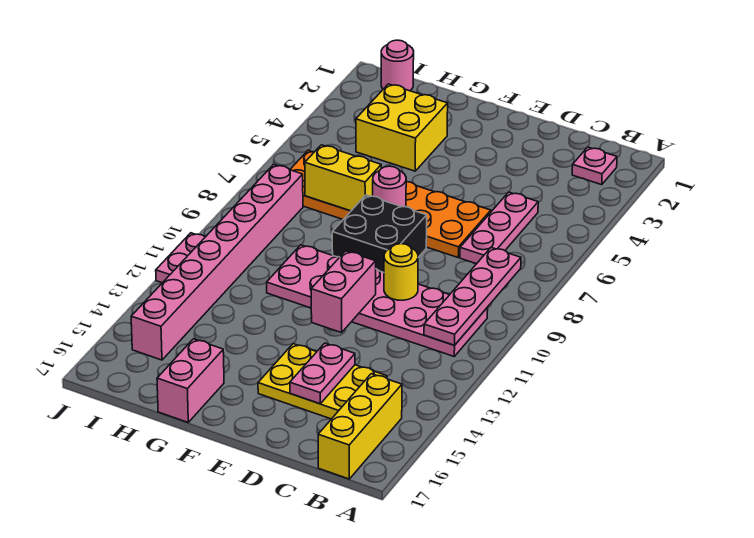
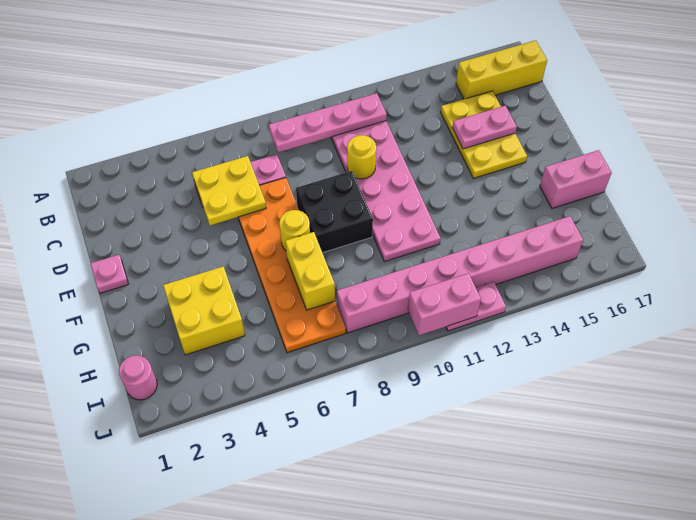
pink 1x1 plate [572,147,617,185] -> pink 1x1 plate moved to [91,255,128,293]
none -> yellow 2x2 plate [192,156,266,225]
pink 1x2 brick [311,251,376,333] -> pink 1x2 brick moved to [408,273,481,335]
pink 1x1 round brick [373,166,406,207] -> yellow 1x1 round brick [279,210,310,250]

